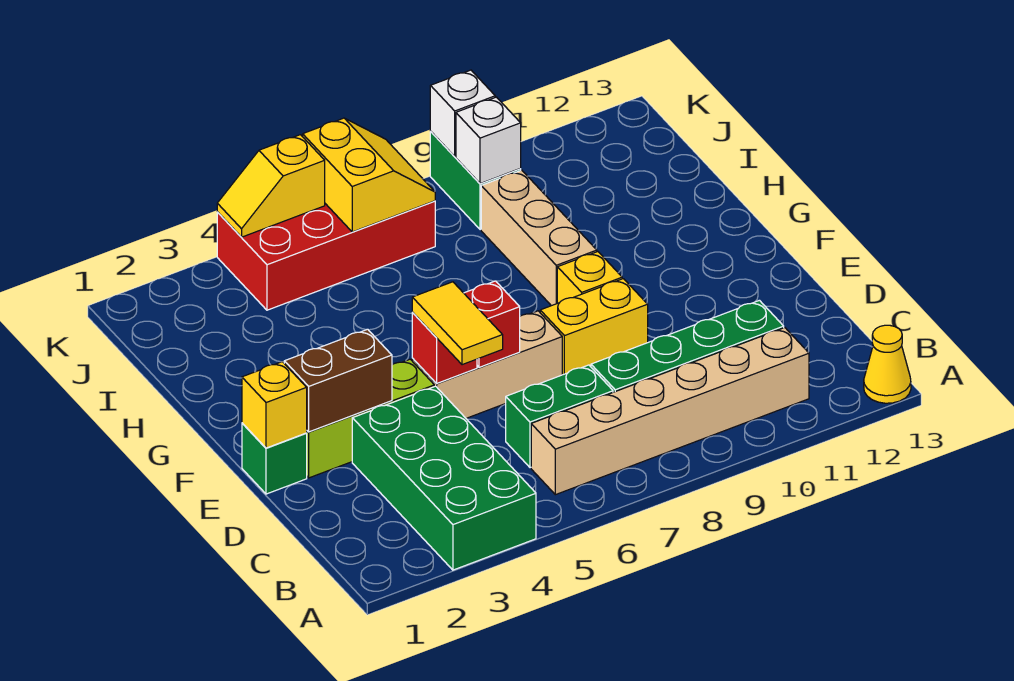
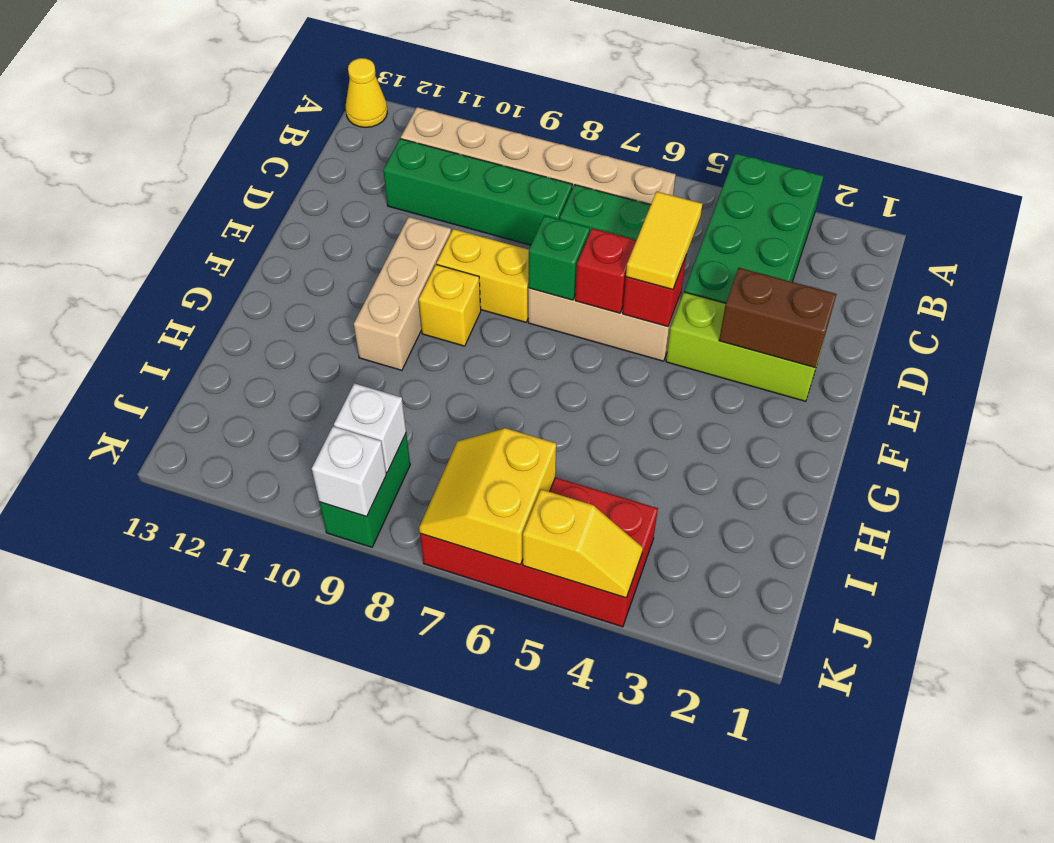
green 1x1 brick [242,423,307,494] -> green 1x1 brick moved to [528,216,590,300]
yellow 1x1 brick [242,362,307,448] -> none
tan 1x3 brick [481,170,597,306] -> tan 1x3 brick moved to [354,217,451,370]

